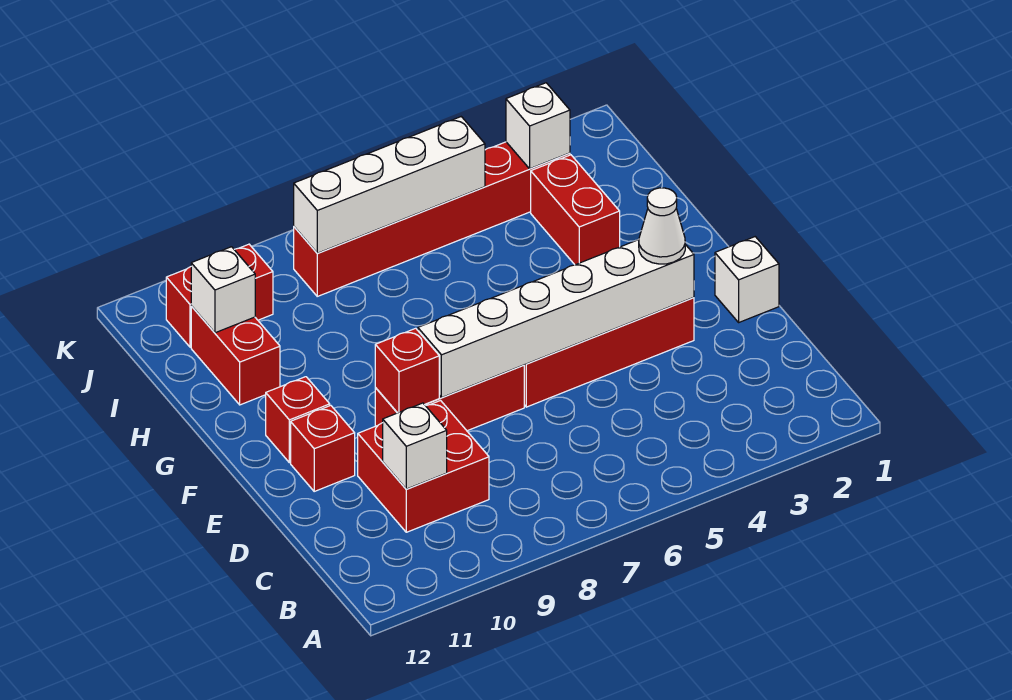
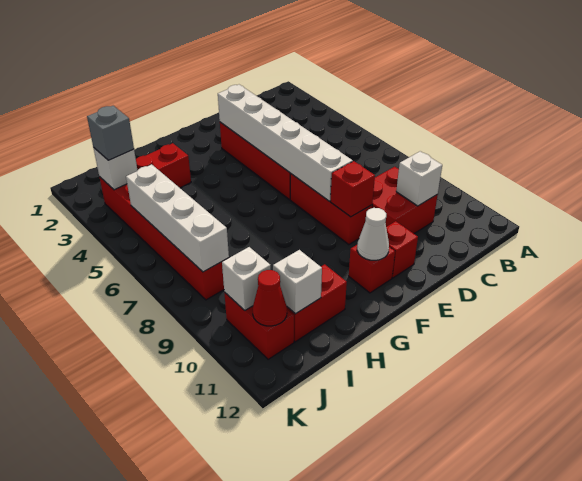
white 1x1 brick [715,237,779,322] -> white 1x1 brick moved to [222,247,271,310]
white 1x1 cone [639,188,685,264] -> white 1x1 cone moved to [357,208,389,260]
none -> grey 1x1 brick [87,106,134,160]
none -> red 1x1 cone [253,270,287,326]

